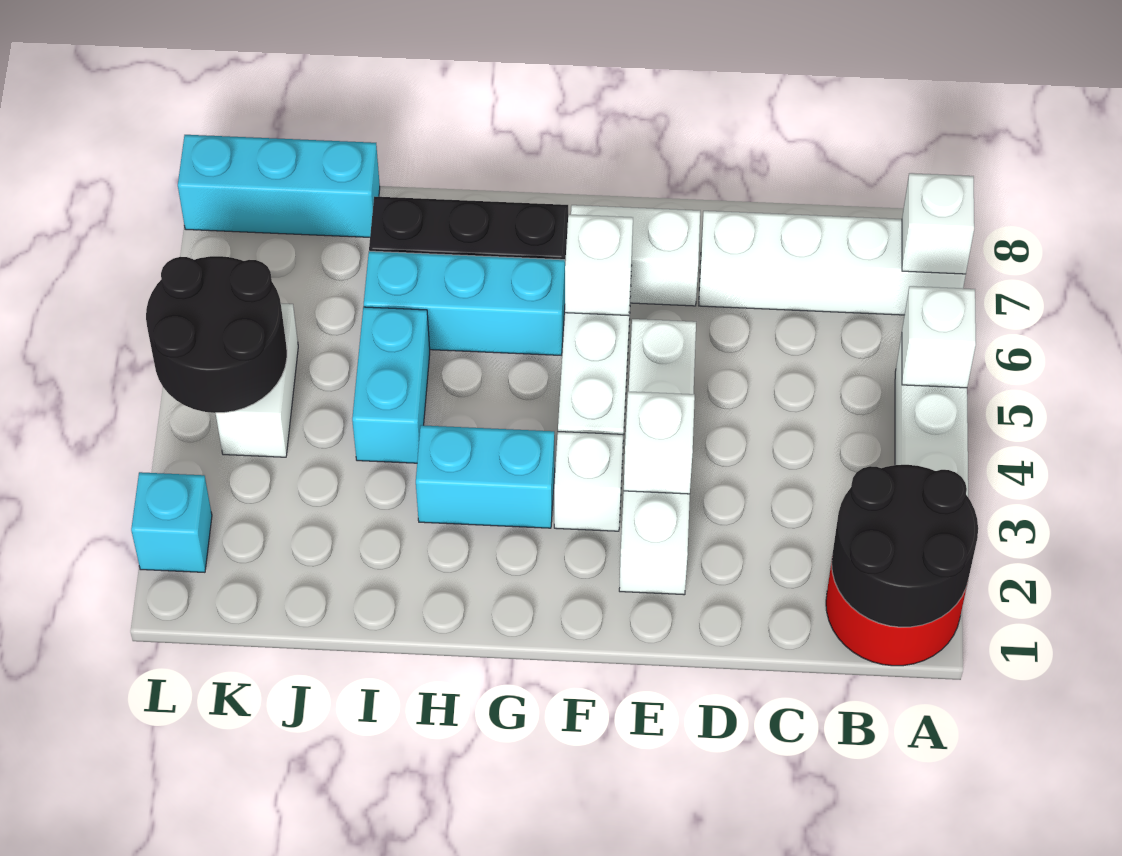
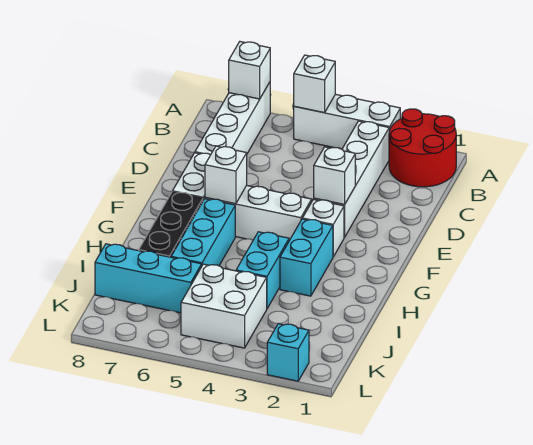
black 2x2 round brick [832,465,978,627] -> none
white 1x4 brick [619,319,696,595] -> white 1x4 brick turned to [314,121,389,237]
cyan 1x2 brick [352,307,430,463] -> cyan 1x2 brick turned to [236,232,289,308]
cyan 1x3 brick [178,135,380,237] -> cyan 1x3 brick turned to [95,244,202,313]
white 1x2 brick [216,303,298,457] -> white 2x2 brick [181,264,267,348]
black 2x2 round brick [146,256,287,413] -> none

